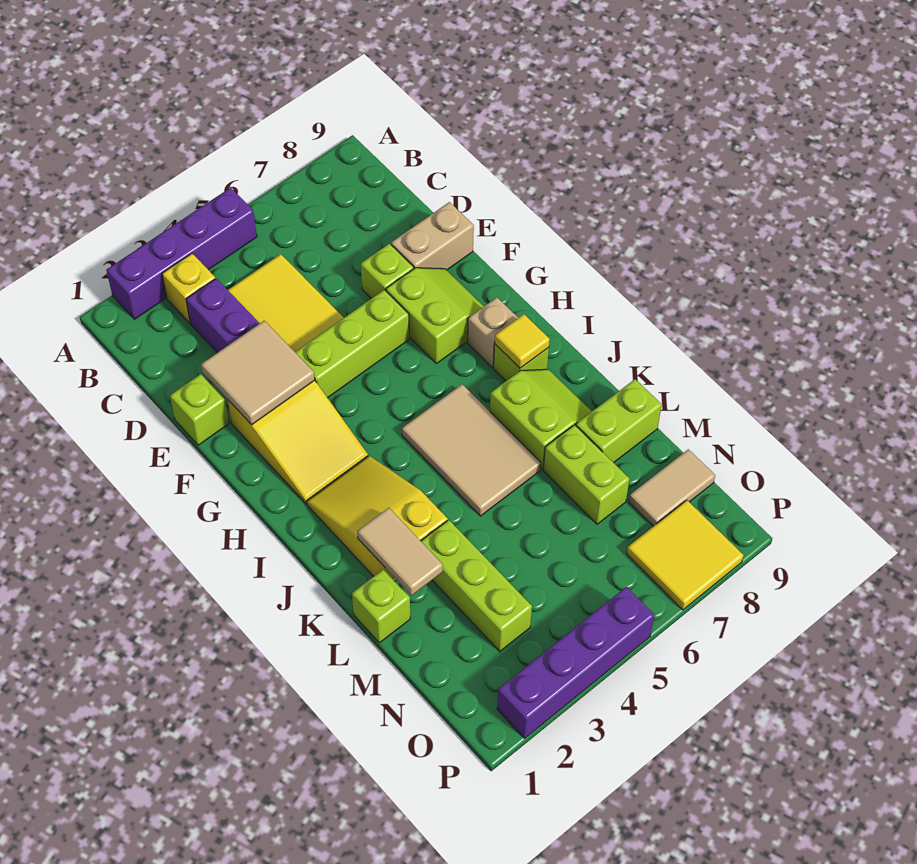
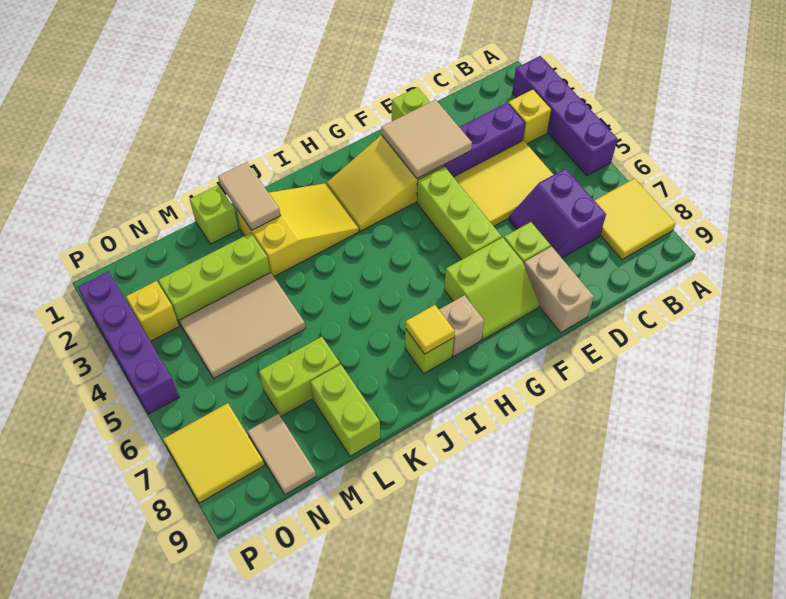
none -> yellow 2x2 tile [594,178,676,260]
none -> purple 2x2 slope [509,168,606,258]
tan 2x3 tile [402,384,541,516] -> tan 2x3 tile moved to [179,273,306,379]
lime 2x2 slope [490,369,592,469] -> none
tan 1x2 tile [357,508,443,596] -> tan 1x2 tile turned to [218,162,281,230]
none -> yellow 1x1 brick [126,281,179,341]

